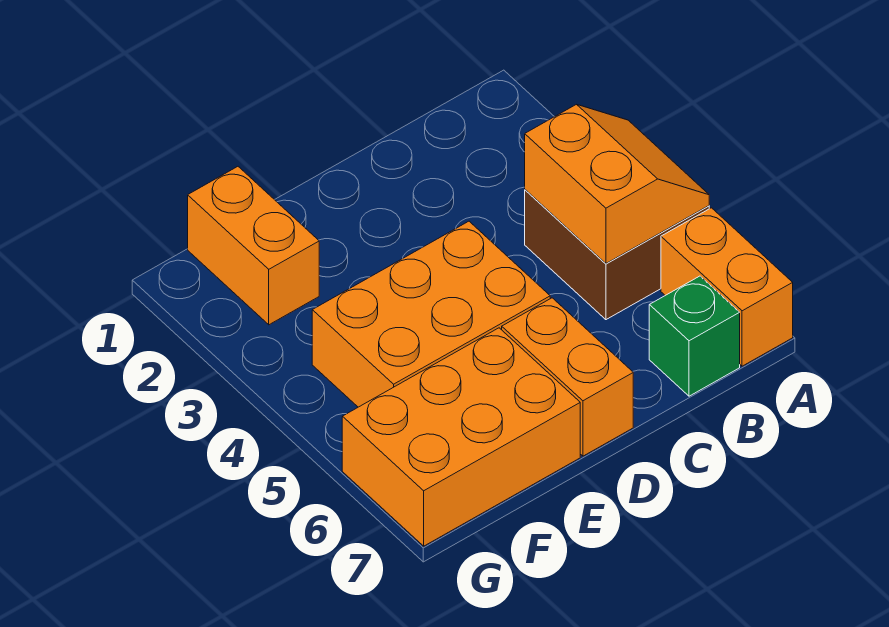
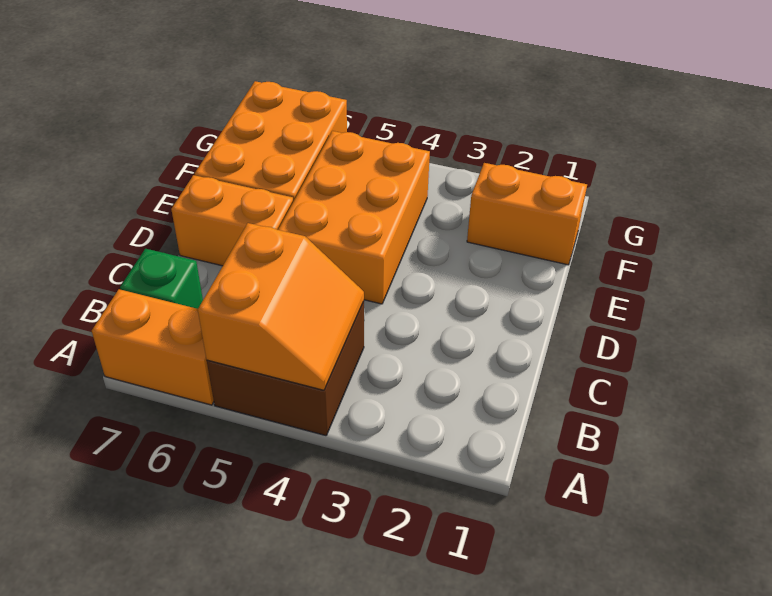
orange 2x2 slope [525,104,709,263] -> orange 2x2 slope turned to [198,223,364,390]

